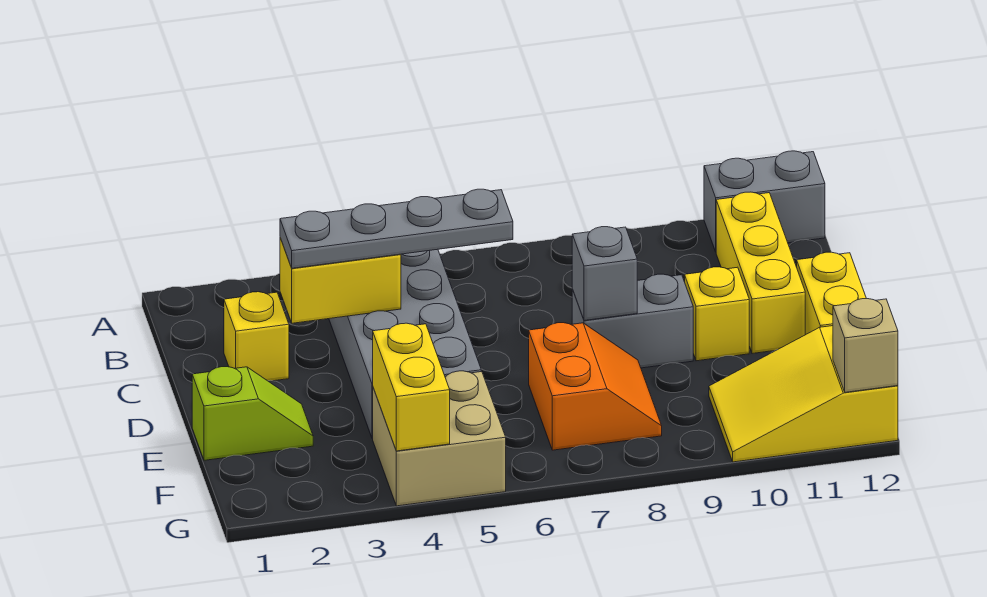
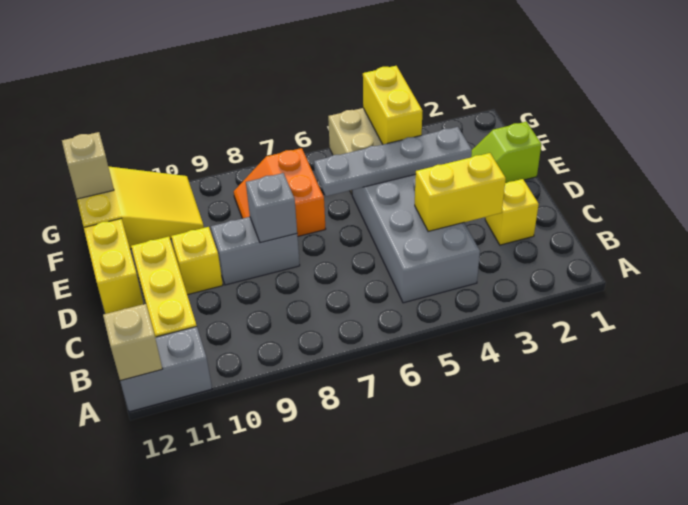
none -> tan 1x1 brick [103,304,162,381]
grey 1x4 plate [280,189,513,268] -> grey 1x4 plate moved to [314,127,472,196]

